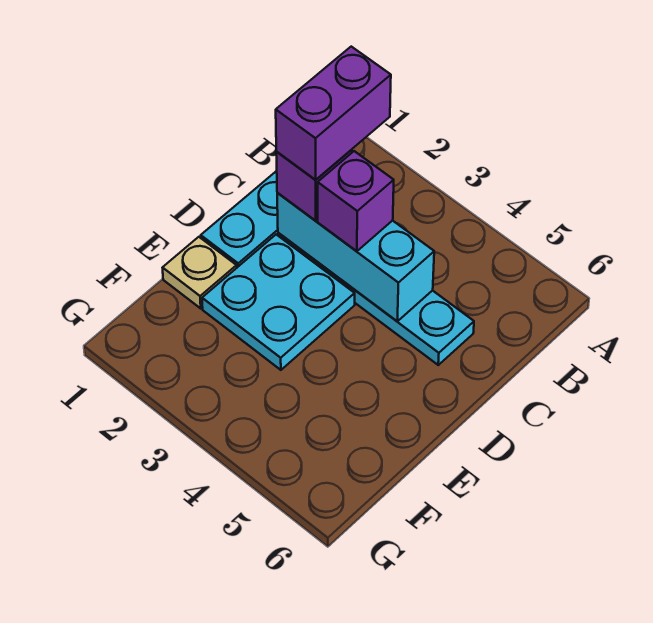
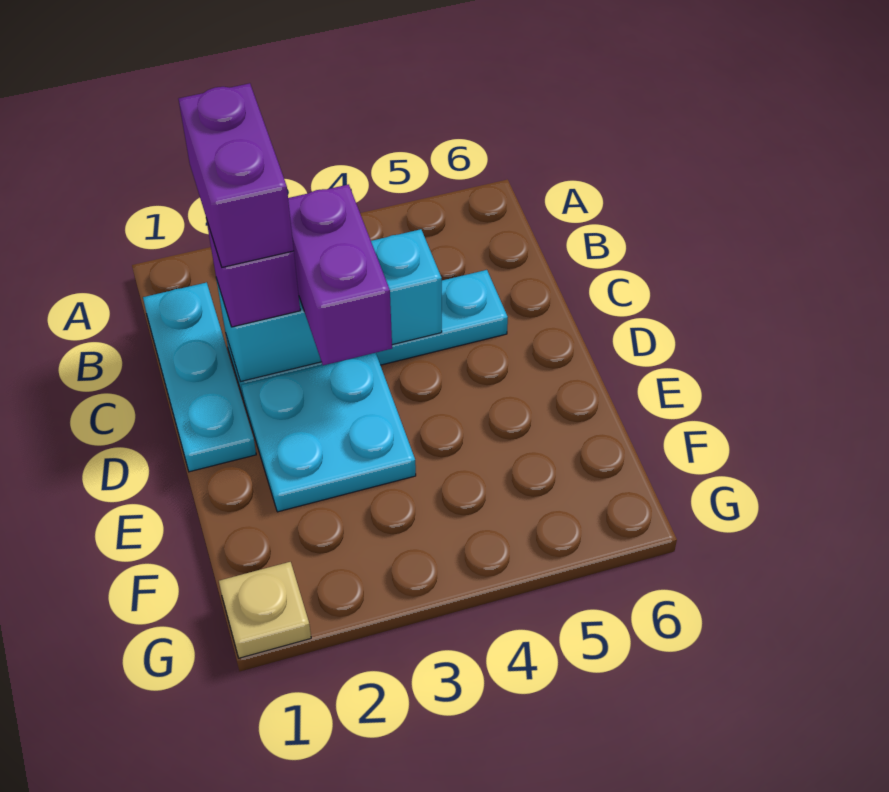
purple 1x1 brick [318,151,394,251] -> purple 1x2 brick [288,184,392,365]
tan 1x1 plate [163,237,237,308] -> tan 1x1 plate moved to [219,562,311,658]

